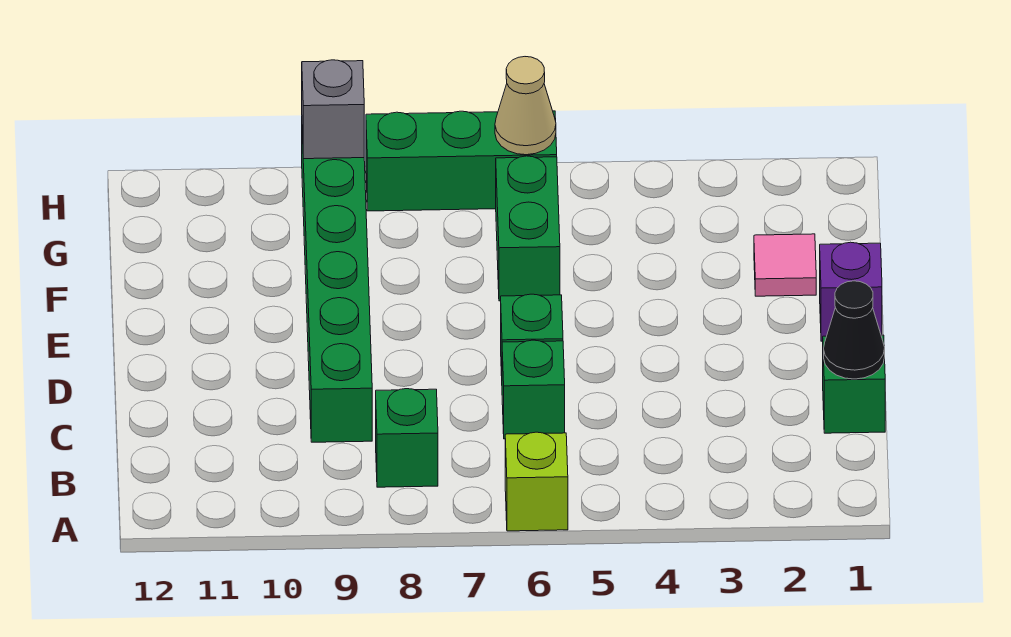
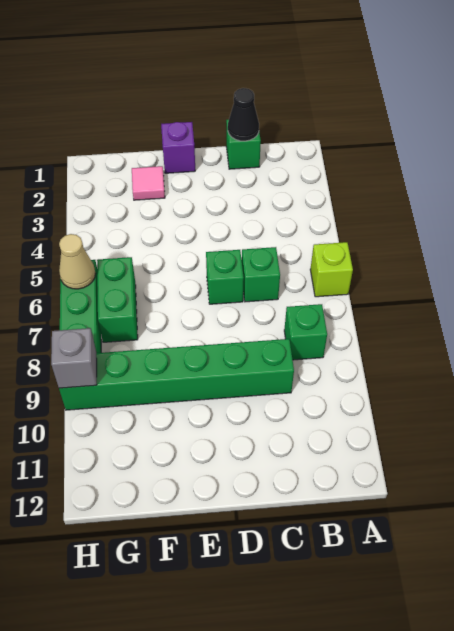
green 1x2 brick [496,156,560,301] -> green 1x2 brick turned to [97,257,138,342]

